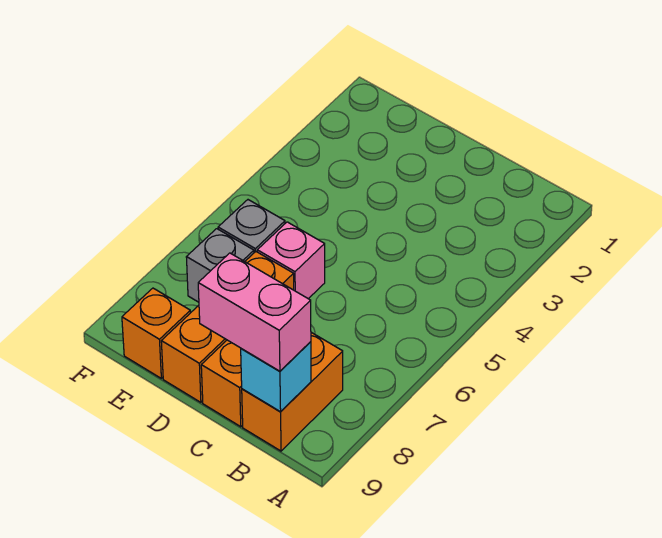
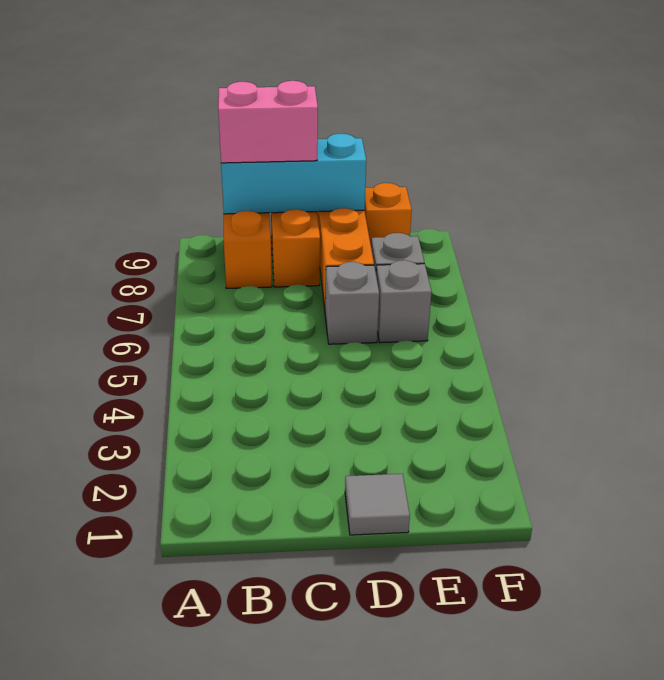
cyan 1x1 brick [241,342,311,412] -> cyan 1x3 brick [221,134,366,214]
none -> grey 1x1 tile [345,474,410,535]
pink 1x1 brick [257,222,325,299] -> grey 1x1 brick [325,262,379,344]

